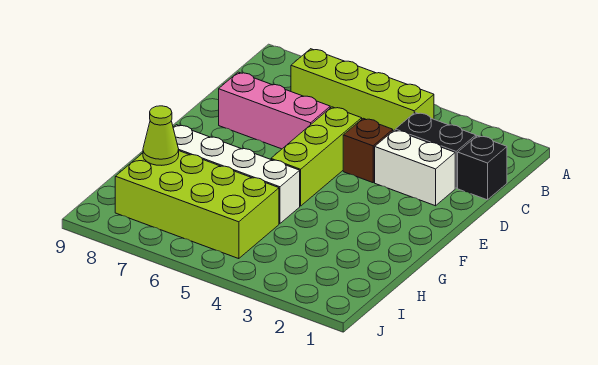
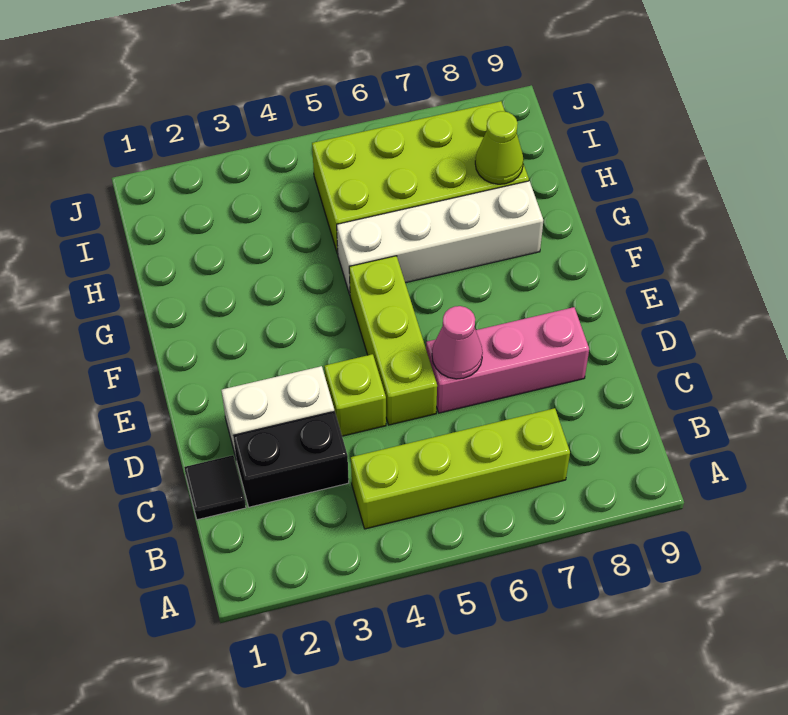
black 1x1 brick [458,136,507,200] -> black 1x1 tile [184,455,246,520]
brown 1x1 brick [343,118,393,183] -> lime 1x1 brick [324,354,386,436]
none -> pink 1x1 cone [432,306,483,379]

